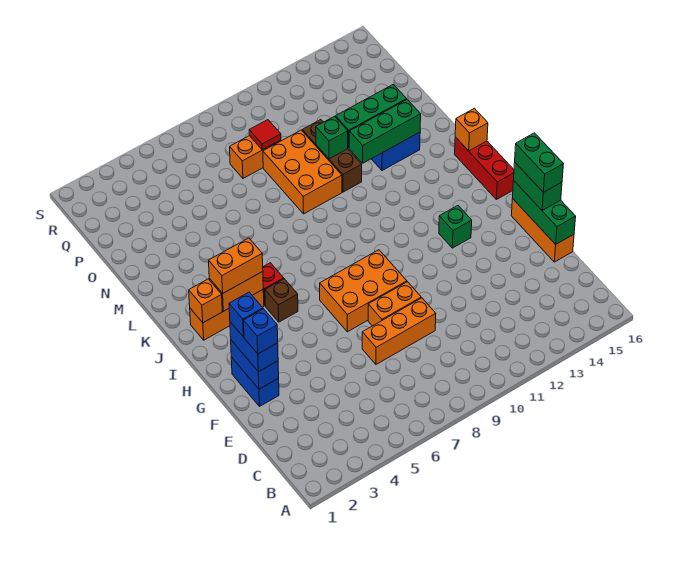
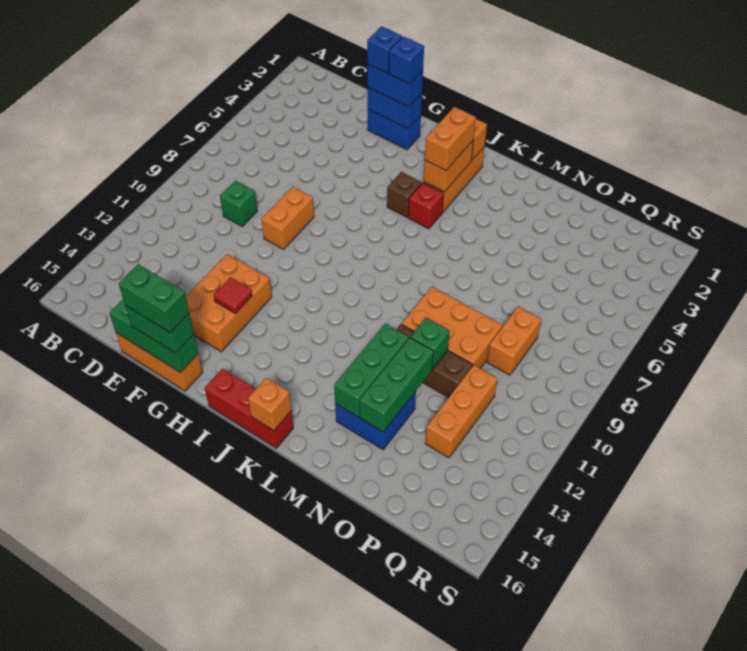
orange 1x3 brick [362,298,436,364] -> orange 1x3 brick moved to [425,365,497,458]
orange 2x3 brick [320,250,407,332] -> orange 2x3 brick moved to [186,254,272,352]
green 1x1 brick [439,206,472,248] -> green 1x1 brick moved to [220,181,257,226]
red 1x1 tile [249,120,281,150] -> red 1x1 tile moved to [213,277,252,314]

